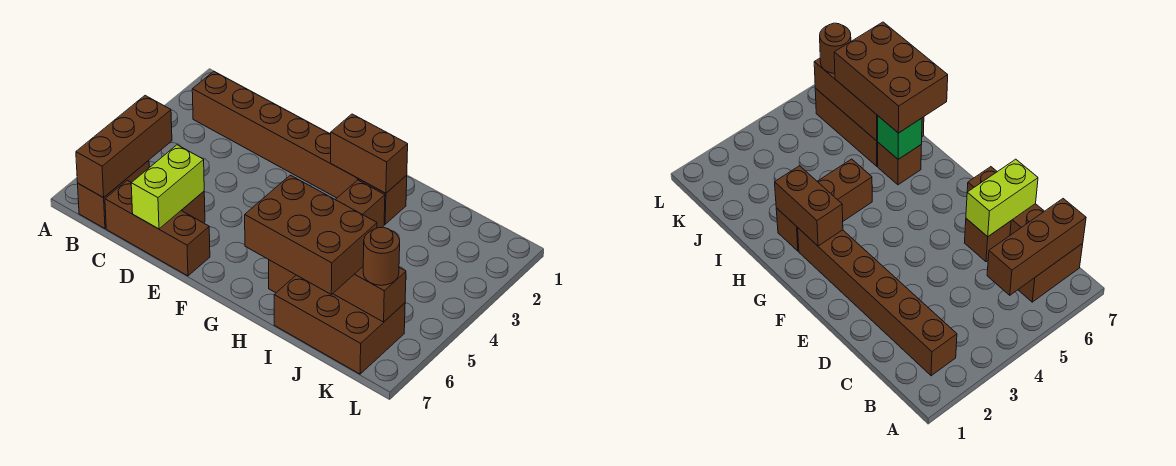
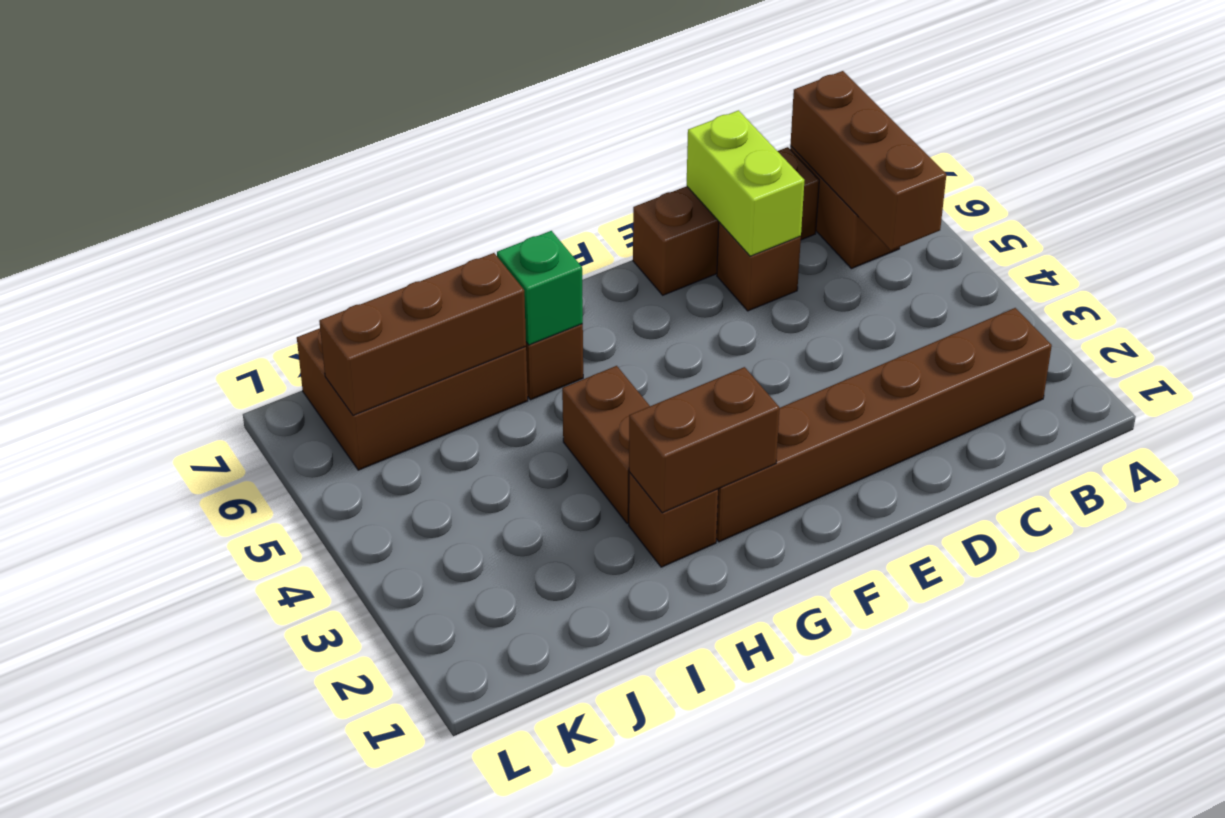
brown 2x3 brick [245,175,377,294] -> none
brown 1x1 round brick [363,227,400,285] -> none

